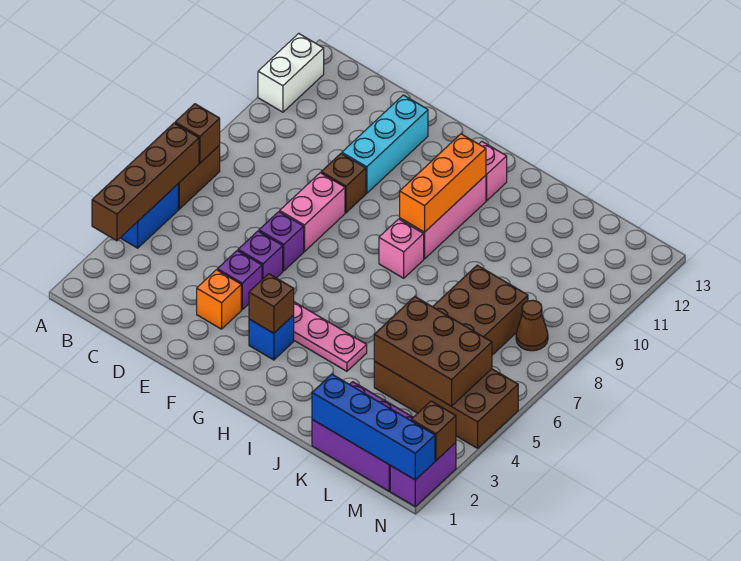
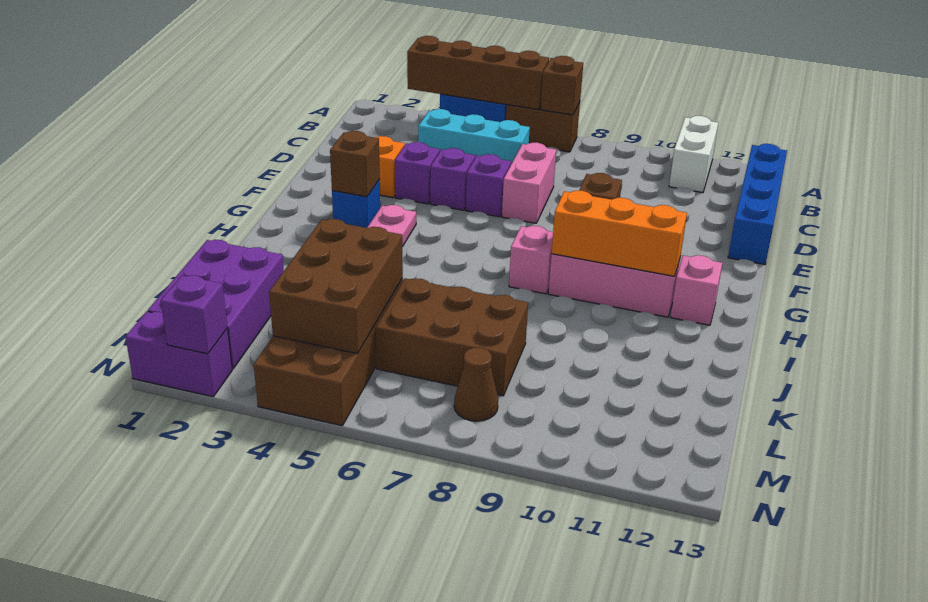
white 1x2 brick [258,33,324,112] -> white 1x2 brick turned to [669,116,718,193]
pink 1x2 brick [280,173,345,252] -> pink 1x2 brick turned to [502,143,556,223]
cyan 1x3 brick [342,95,428,193] -> cyan 1x3 brick moved to [418,109,530,164]
blue 1x4 brick [312,374,435,480] -> blue 1x4 brick moved to [728,144,787,264]
brown 1x1 brick [411,401,456,460] -> purple 1x1 brick [161,275,227,354]

